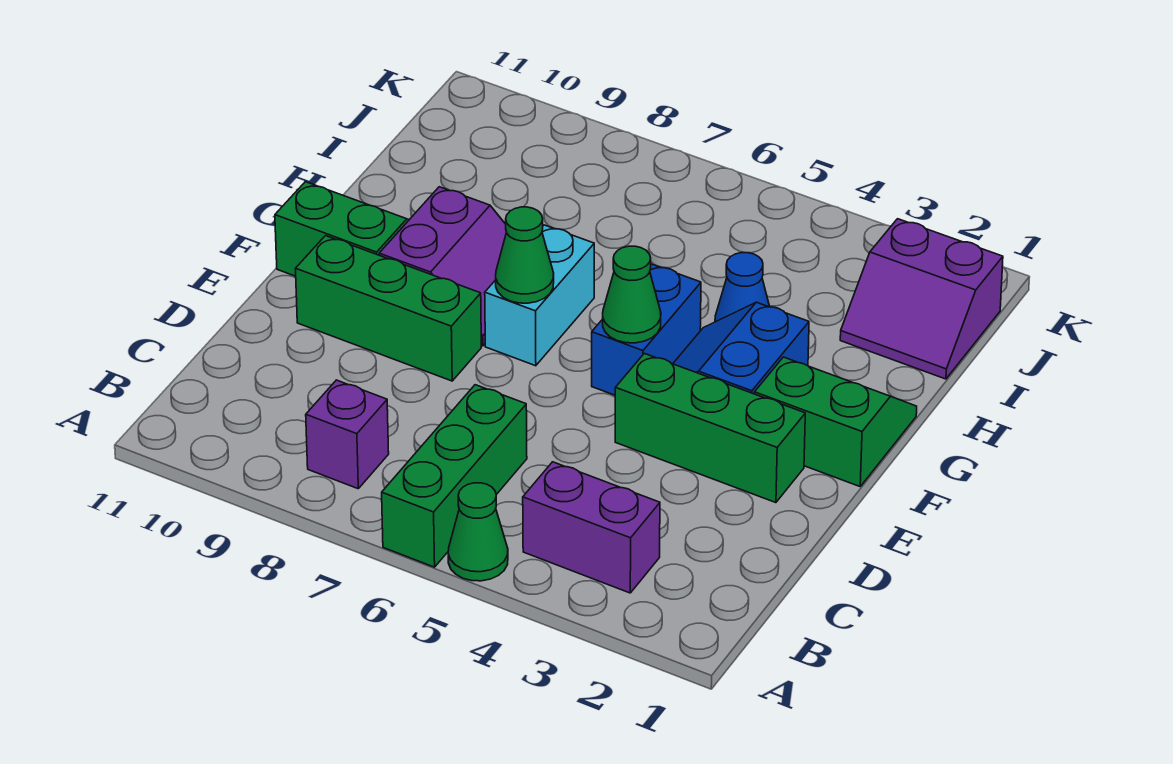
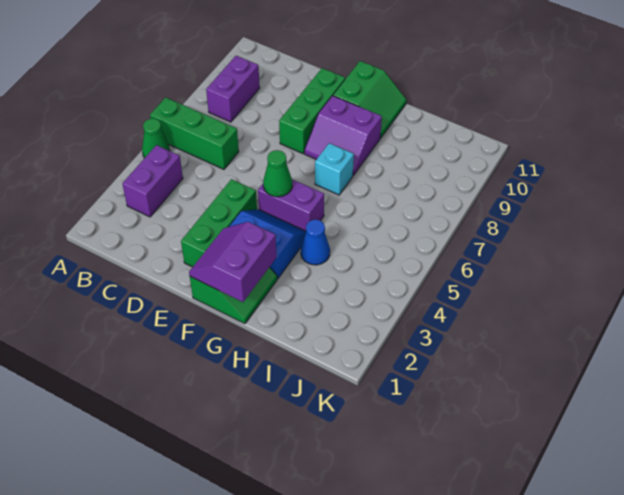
purple 1x1 brick [306,380,389,489] -> purple 1x2 brick [206,56,260,122]
blue 1x2 brick [592,264,701,395] -> purple 1x2 brick [258,179,324,231]
cyan 1x2 brick [485,225,594,366] -> cyan 1x1 brick [315,143,354,195]
green 1x1 cone [496,207,554,303] -> none
purple 2x2 slope [840,219,1003,379] -> purple 2x2 slope moved to [189,222,276,302]

